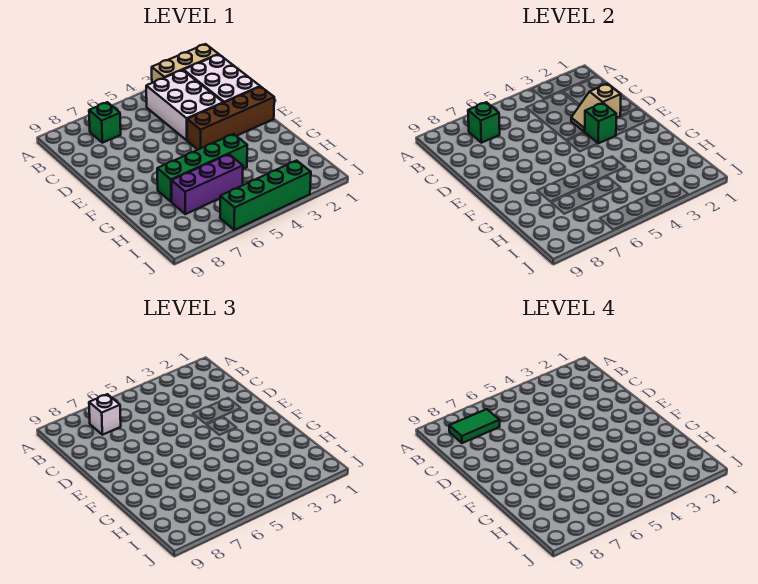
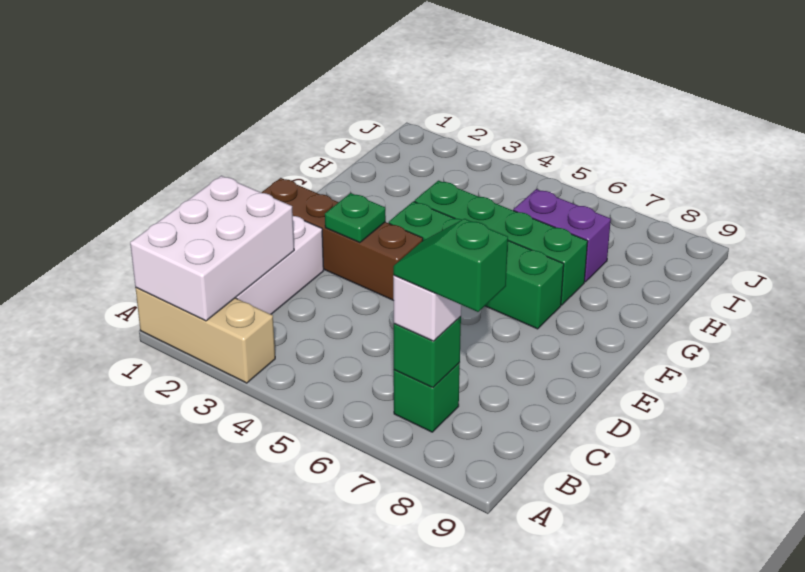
white 2x3 brick [146,70,223,140] -> white 2x3 brick moved to [130,176,294,321]
green 1x2 tile [449,409,500,443] -> green 1x2 slope [393,219,508,312]
tan 1x2 slope [571,84,621,132] -> none
green 1x1 brick [585,103,616,143] -> green 1x1 plate [325,193,386,243]
purple 1x3 brick [172,154,243,214] -> purple 1x2 brick [513,189,611,282]
green 1x4 brick [220,161,311,230] -> green 1x4 brick moved to [389,201,564,329]

